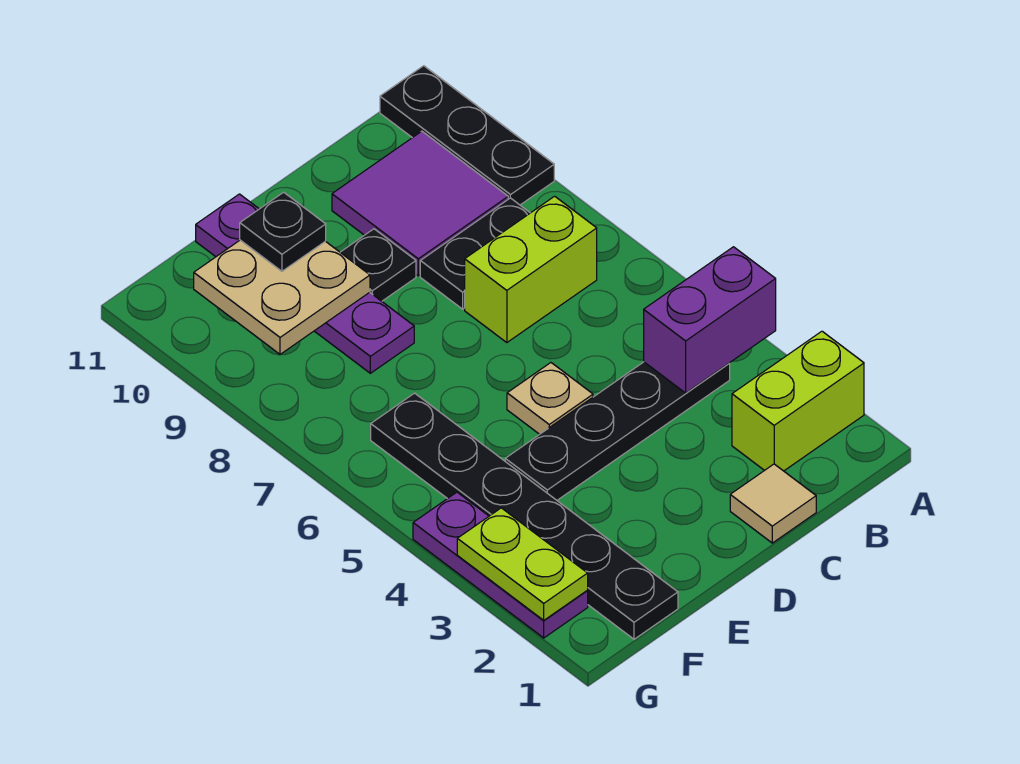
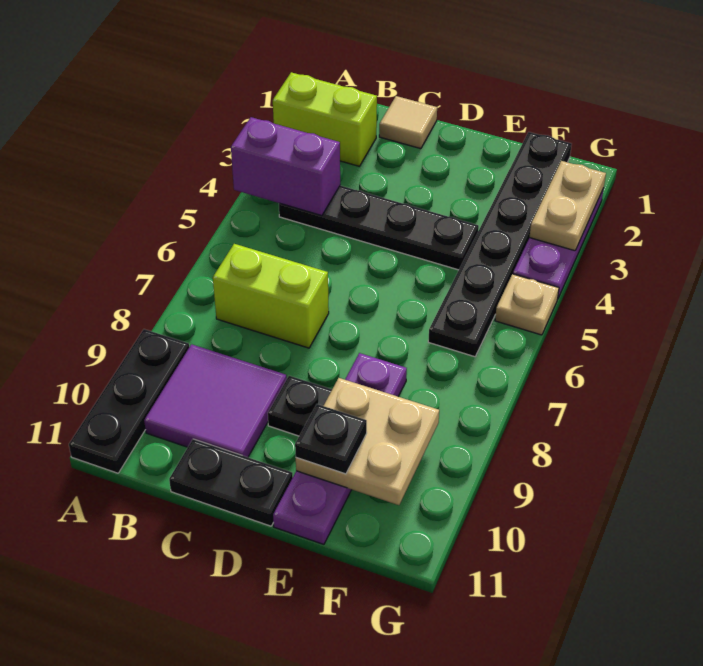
black 1x2 plate [420,198,530,309] -> black 1x2 plate moved to [169,439,293,526]
tan 1x1 plate [507,363,593,434] -> tan 1x1 plate moved to [495,274,559,335]
lime 1x2 plate [457,508,588,620] -> tan 1x2 plate [529,161,606,251]

